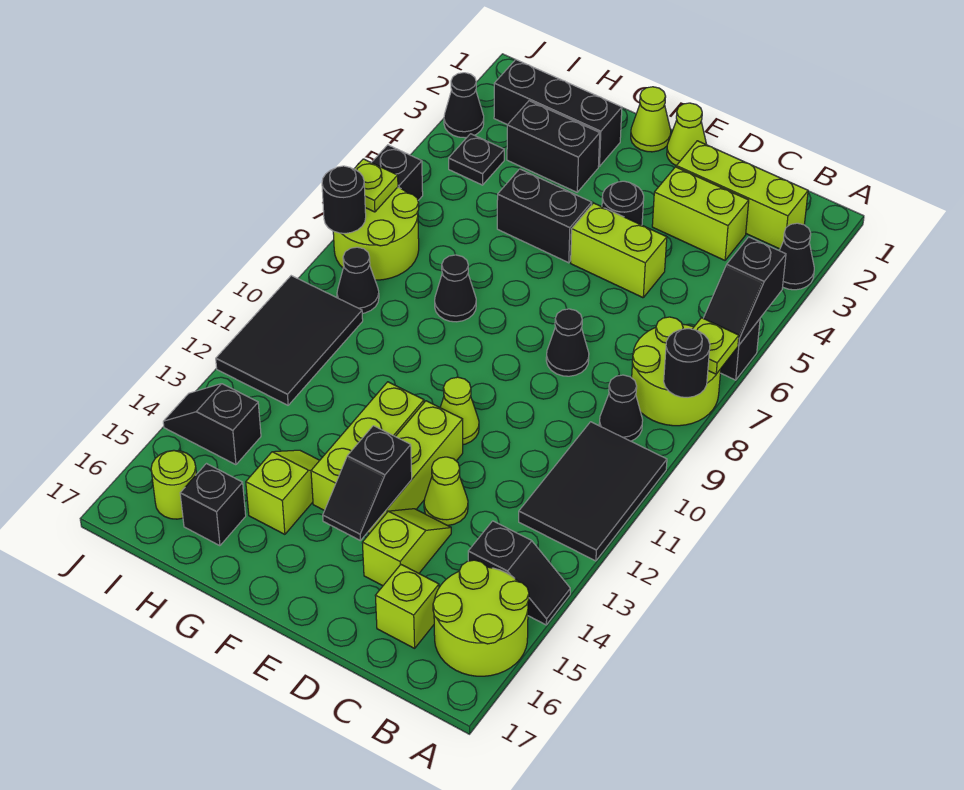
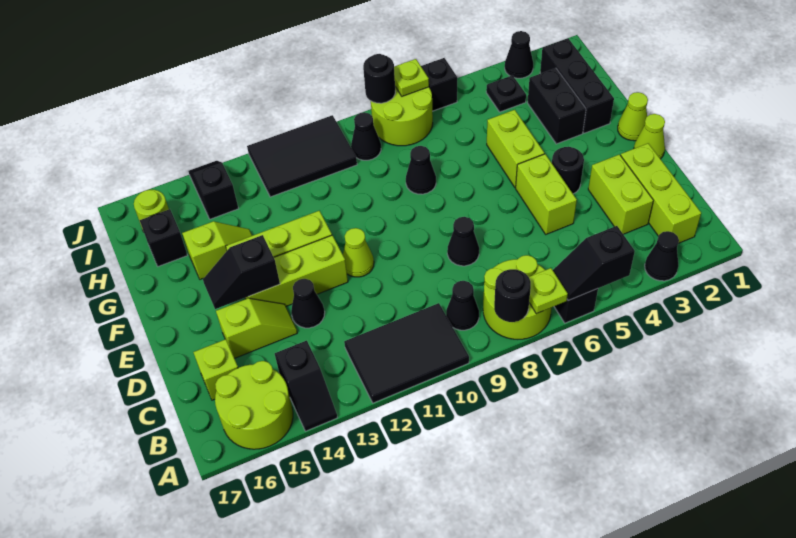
lime 1x1 cone [424,457,468,526] -> black 1x1 cone [291,279,325,328]
black 1x2 brick [497,169,592,263] -> lime 1x2 brick [487,110,544,188]

